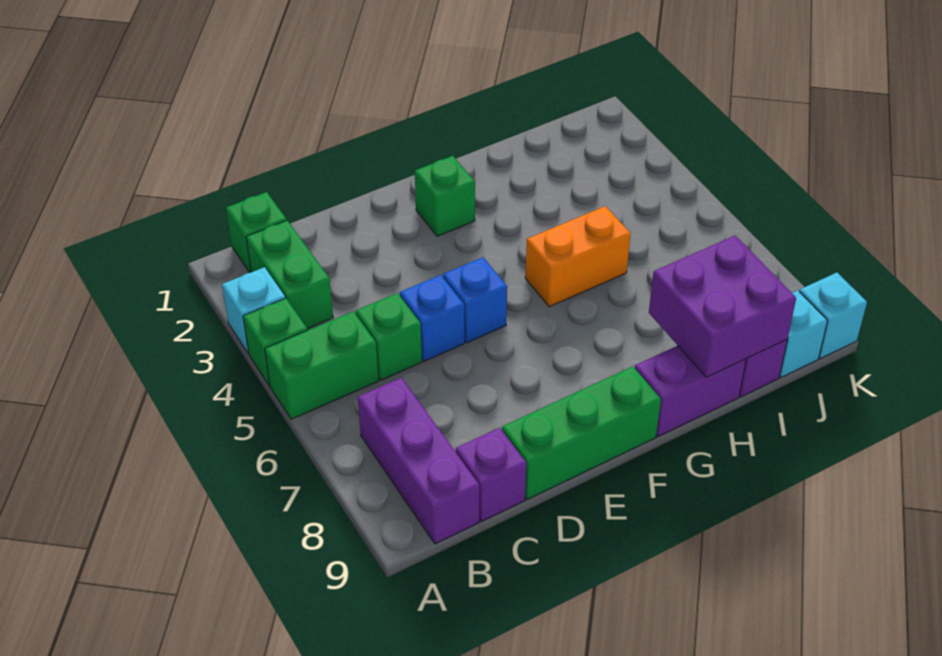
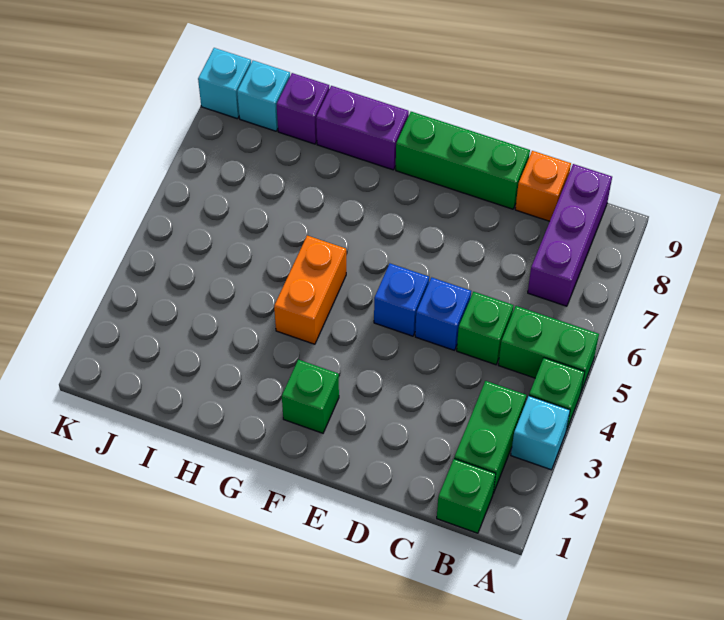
purple 1x1 brick [456,428,526,522] -> orange 1x1 brick [515,151,571,221]
orange 1x2 brick [525,206,631,307] -> orange 1x2 brick turned to [274,235,346,344]
purple 2x2 brick [649,236,796,377] -> none

